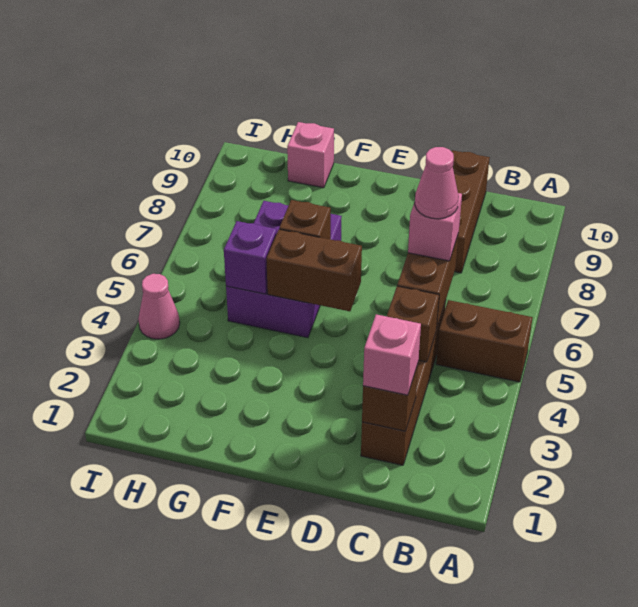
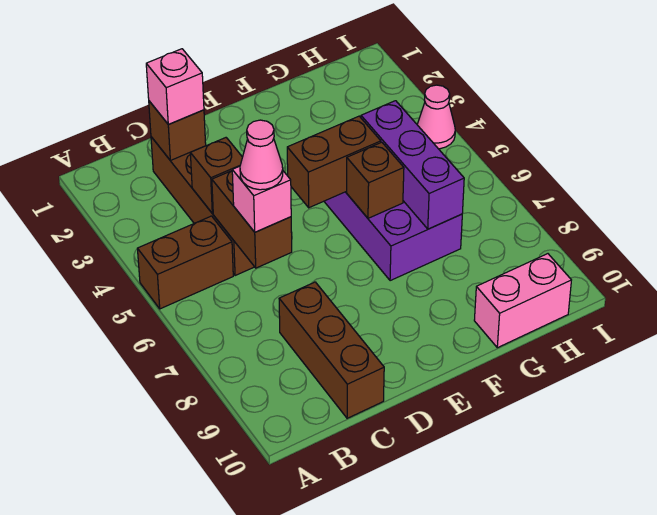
purple 1x1 brick [224,221,277,294] -> purple 1x3 brick [361,101,464,229]
pink 1x1 brick [287,122,334,188] -> pink 1x2 brick [474,254,571,348]

